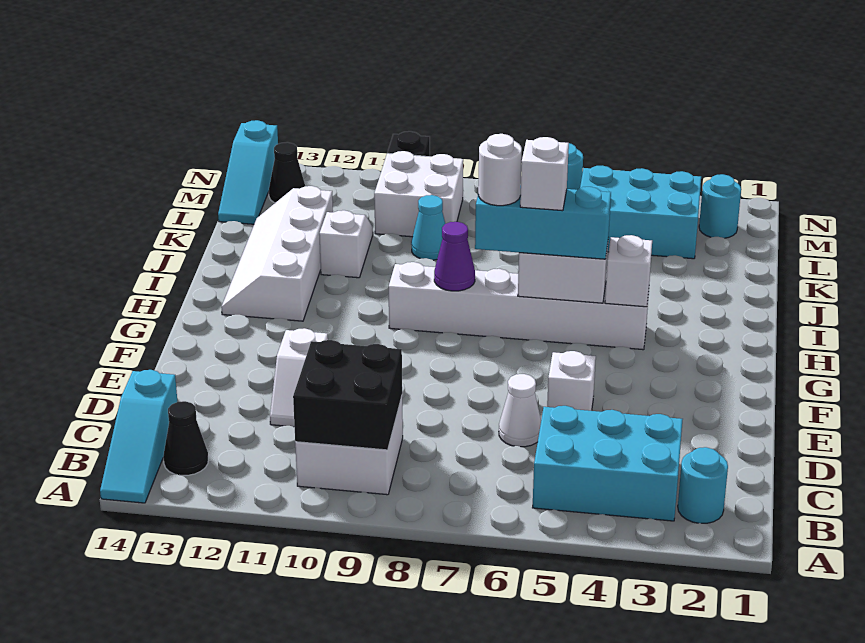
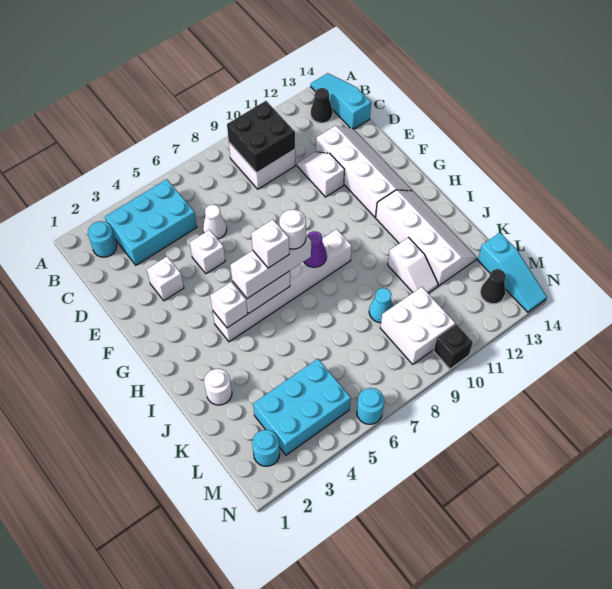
none -> white 2x4 slope [316,126,412,217]
none -> white 1x1 brick [147,257,184,301]
cyan 1x3 brick [475,187,611,259] -> white 1x3 brick [230,235,311,299]
none -> white 1x1 round brick [204,369,232,405]
cyan 1x3 slope [218,120,278,224] -> cyan 1x3 slope turned to [478,233,547,312]

